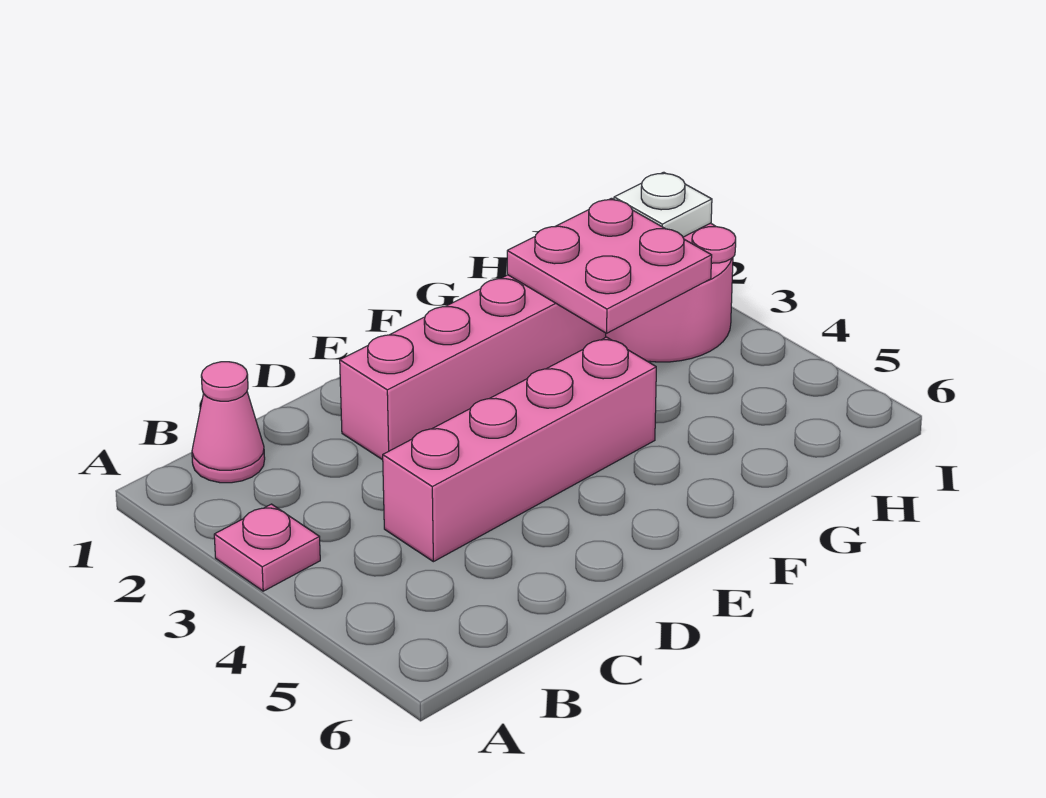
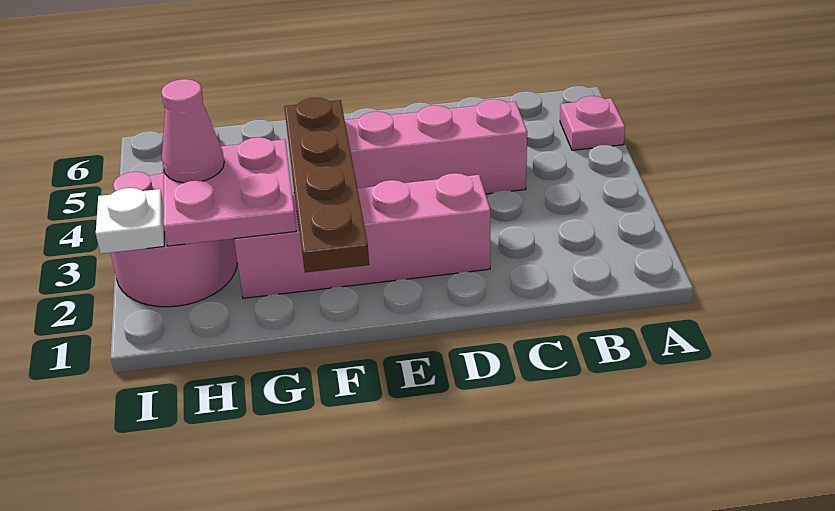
pink 1x1 plate [214,504,320,591] -> pink 1x1 plate moved to [560,96,625,150]
pink 1x1 cone [192,362,265,483] -> pink 1x1 cone moved to [161,79,224,183]
none -> brown 1x4 plate [284,98,369,272]

